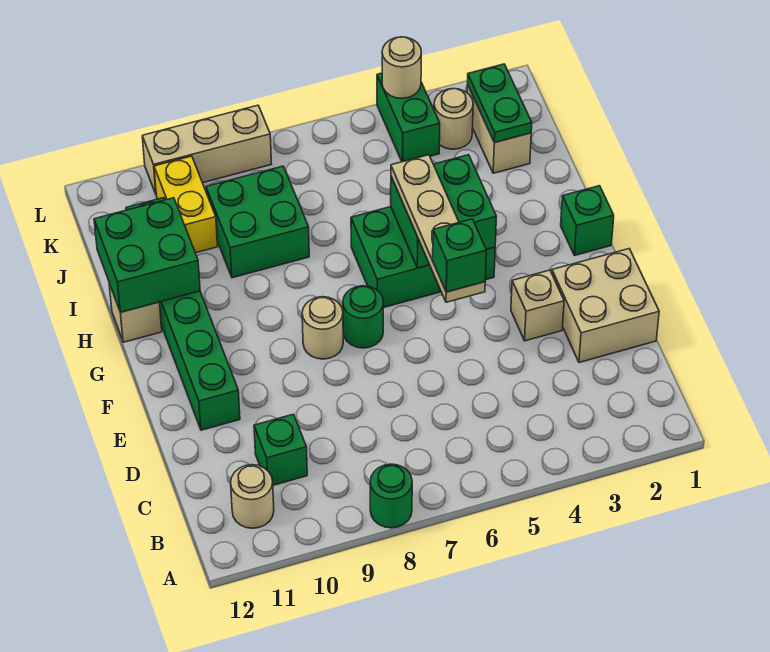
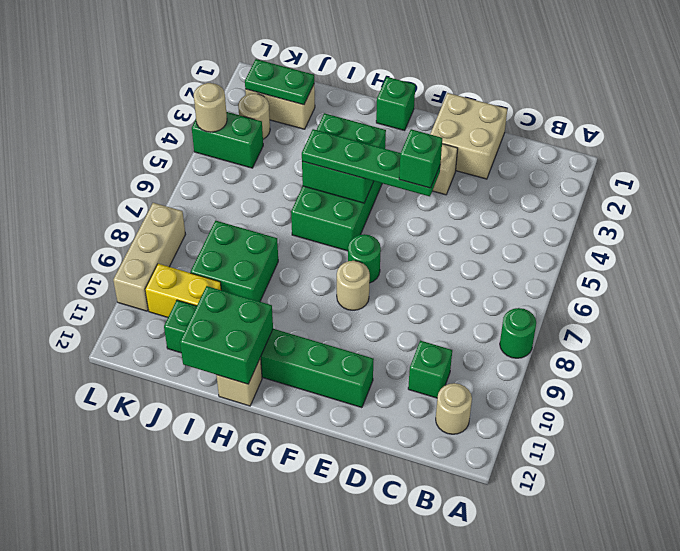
tan 1x4 plate [391,155,485,302] -> green 1x4 plate [302,129,440,196]

